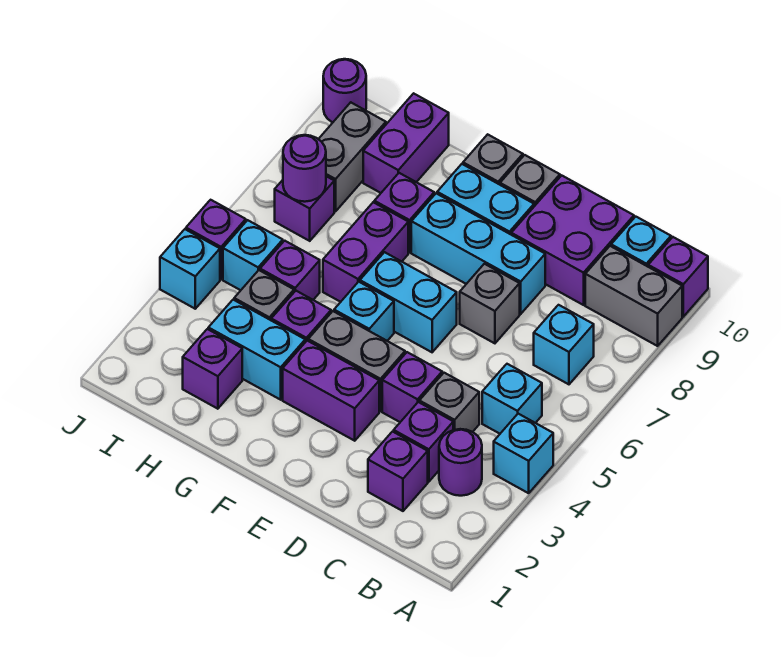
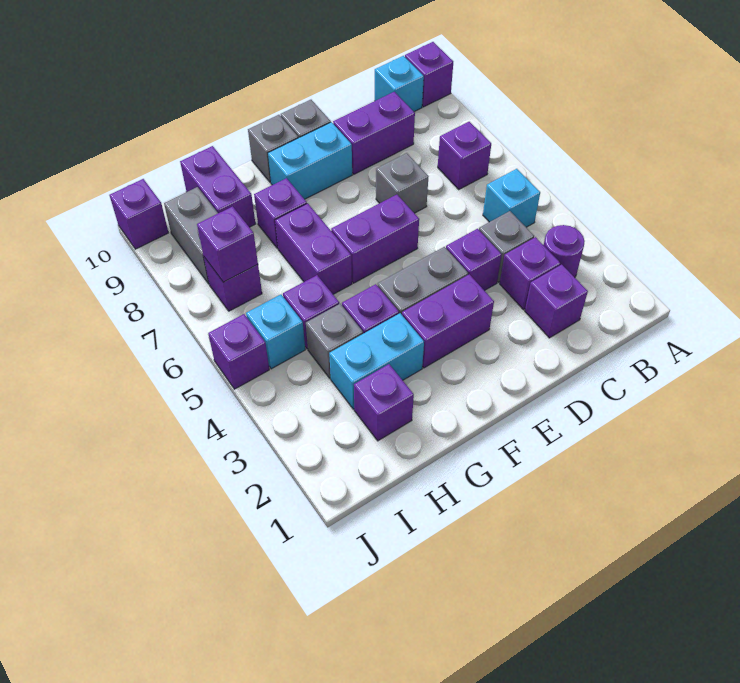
cyan 1x1 brick [494,414,553,493] -> none
grey 1x2 brick [585,246,682,346] -> none
cyan 1x1 brick [534,305,594,384] -> purple 1x1 brick [438,122,491,189]
purple 2x2 brick [511,176,634,305] -> purple 1x2 brick [333,92,415,174]
cyan 1x3 brick [411,193,545,314] -> none
cyan 1x2 brick [360,252,457,352] -> purple 1x2 brick [331,195,419,283]
cyan 1x1 brick [334,282,394,341] -> none
purple 1x1 round brick [283,135,326,202] -> purple 1x1 brick [197,206,258,282]
cyan 1x1 brick [160,229,220,309] -> none
purple 1x1 round brick [323,59,366,123] -> purple 1x1 brick [110,179,168,249]

